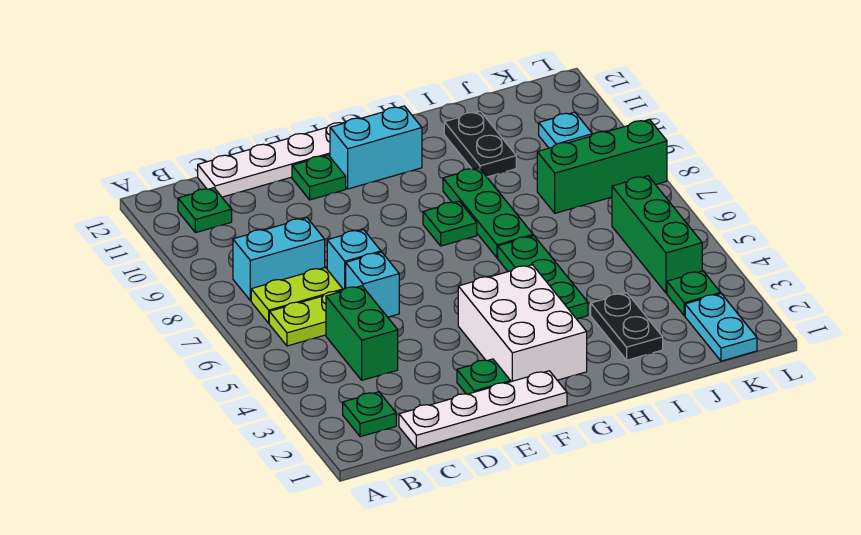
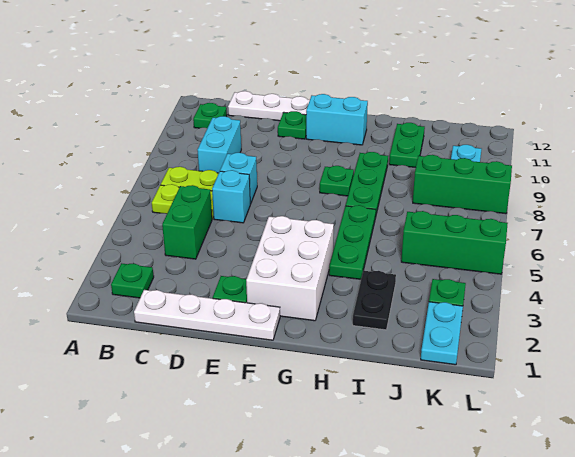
cyan 1x2 brick [233,218,325,301] -> cyan 1x2 brick turned to [198,116,241,173]
black 1x2 plate [444,111,516,177] -> green 1x2 plate [389,123,425,168]
green 1x3 brick [612,176,702,293] -> green 1x3 brick turned to [401,211,508,274]

